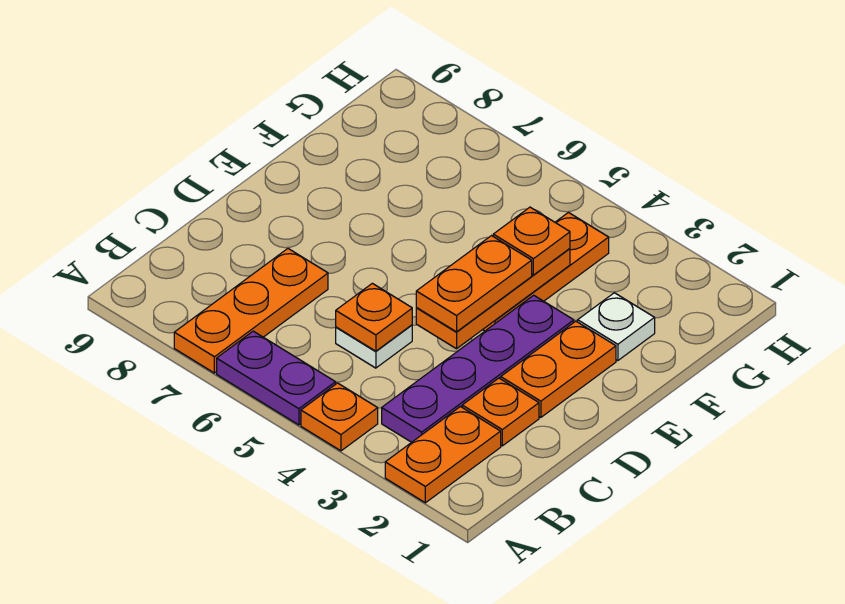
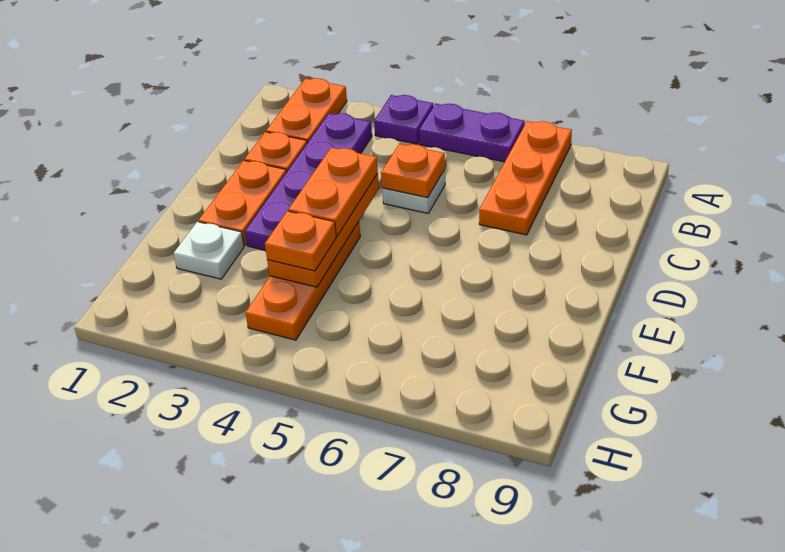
orange 1x1 plate [301,383,378,451] -> purple 1x1 plate [374,95,433,144]

